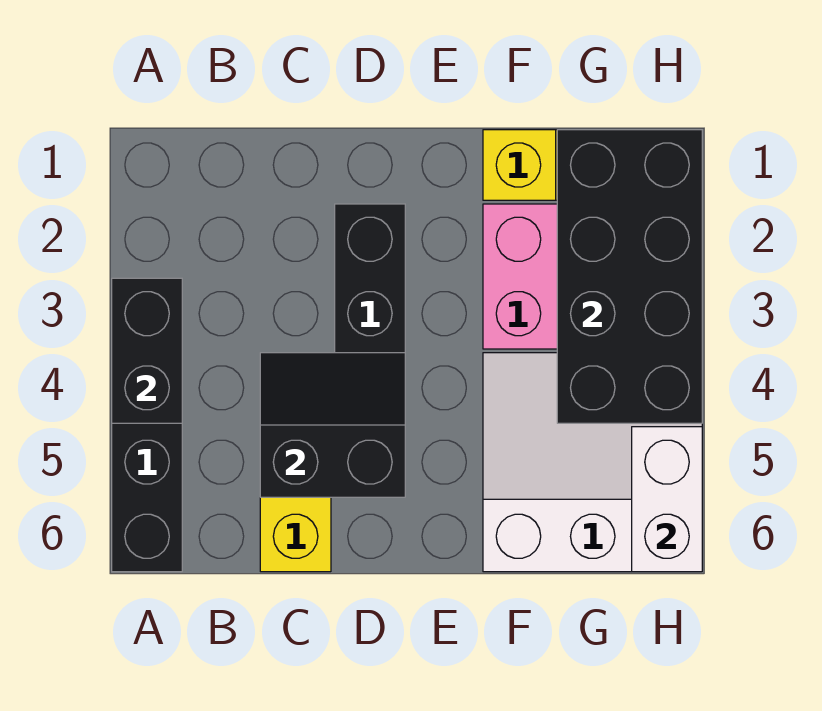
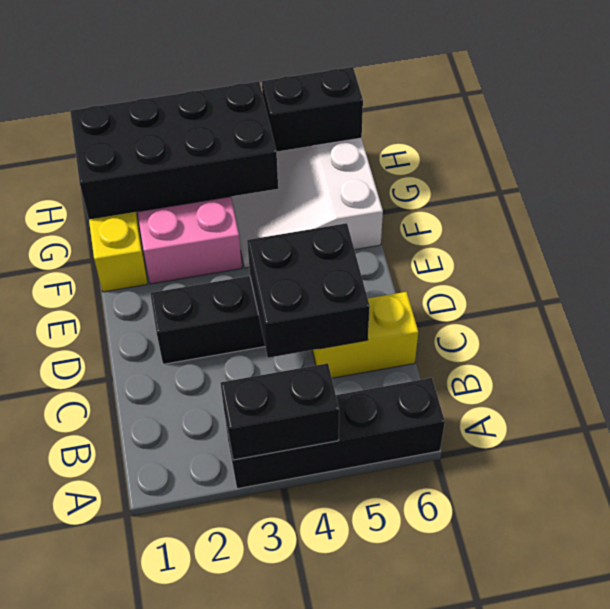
black 2x2 slope [260,353,405,497] -> black 2x2 brick [247,223,370,358]
white 1x2 brick [632,427,702,572] -> black 1x2 brick [262,67,363,152]

